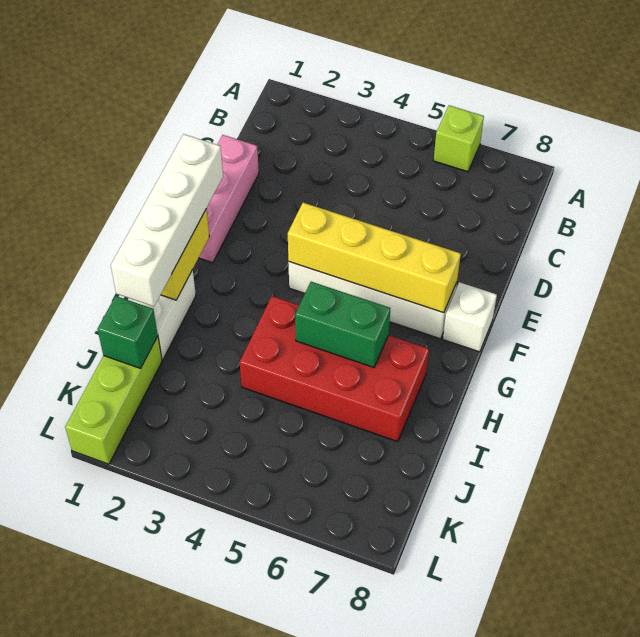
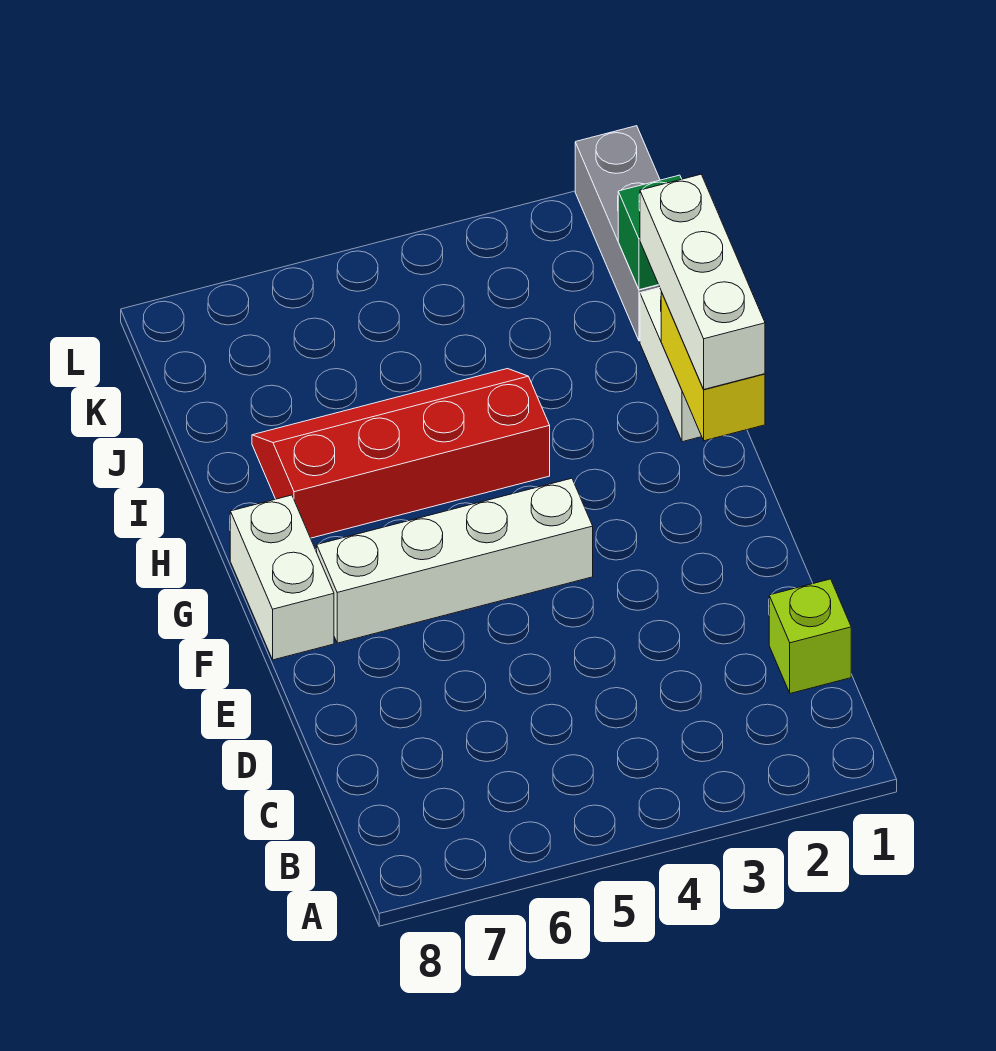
lime 1x1 brick [434,105,484,172] -> lime 1x1 brick moved to [769,579,851,693]
pink 1x3 brick [199,135,259,263] -> none
white 1x4 brick [111,134,223,307] -> white 1x3 brick [640,174,765,389]
yellow 1x4 brick [288,203,461,313] -> none
white 1x1 brick [443,282,497,352] -> white 1x2 brick [230,495,334,660]
red 2x4 brick [240,296,429,442] -> red 2x4 slope [252,369,550,538]
green 1x2 brick [295,282,390,367] -> none
lime 1x3 brick [65,336,162,464] -> grey 1x3 brick [575,126,660,341]

